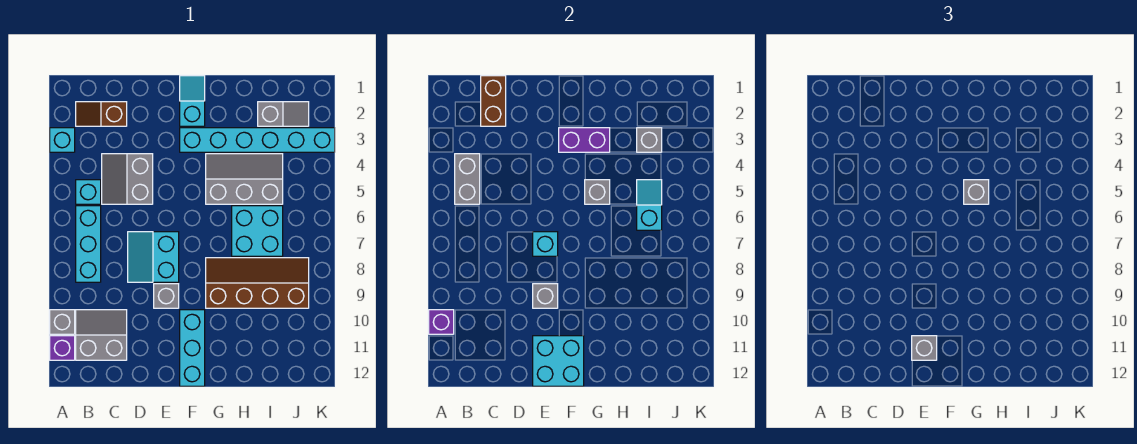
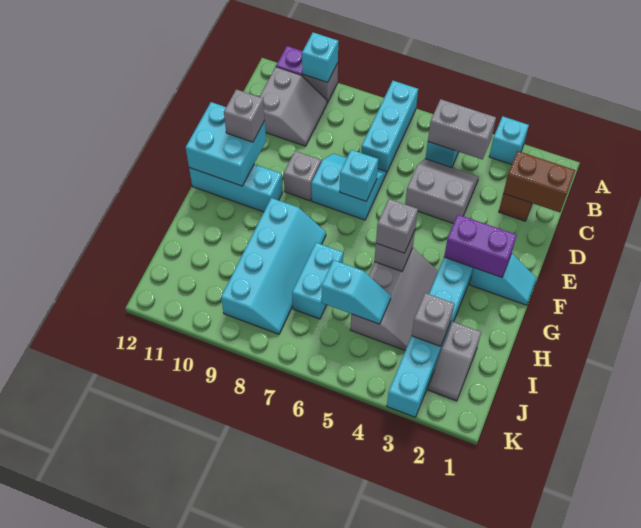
purple 1x1 brick [429,310,454,334] -> cyan 1x1 brick [302,33,338,82]
cyan 1x3 brick [76,206,101,282] -> cyan 1x3 brick turned to [361,81,418,173]
grey 1x1 brick [533,284,558,308] -> none
purple 1x2 brick [559,128,610,152] -> purple 1x2 brick turned to [444,215,517,277]
brown 2x4 slope [206,258,309,308] -> cyan 2x4 slope [221,198,326,334]
cyan 2x2 brick [232,206,283,256] -> cyan 1x2 brick [292,243,343,319]

